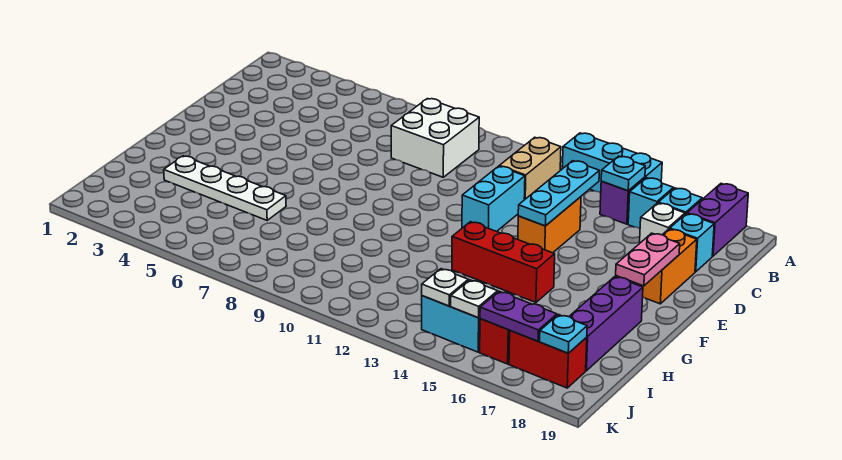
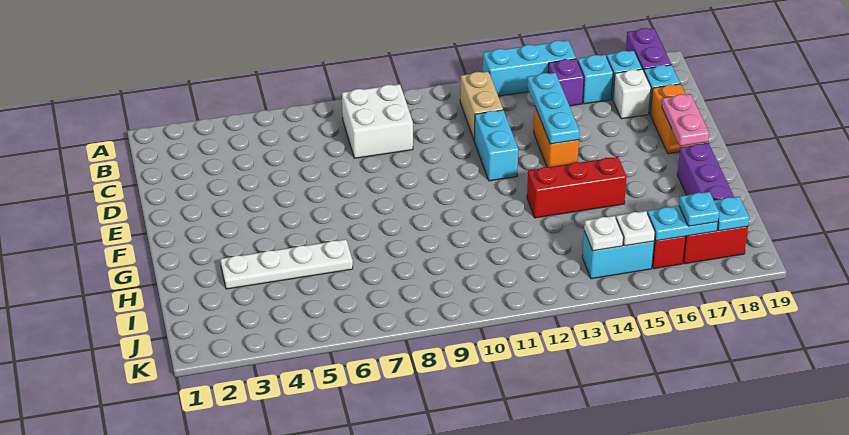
cyan 1x1 plate [601,156,645,191] -> cyan 1x1 plate moved to [679,192,719,226]
purple 1x2 plate [480,291,557,341] -> cyan 1x2 plate [647,206,718,241]

